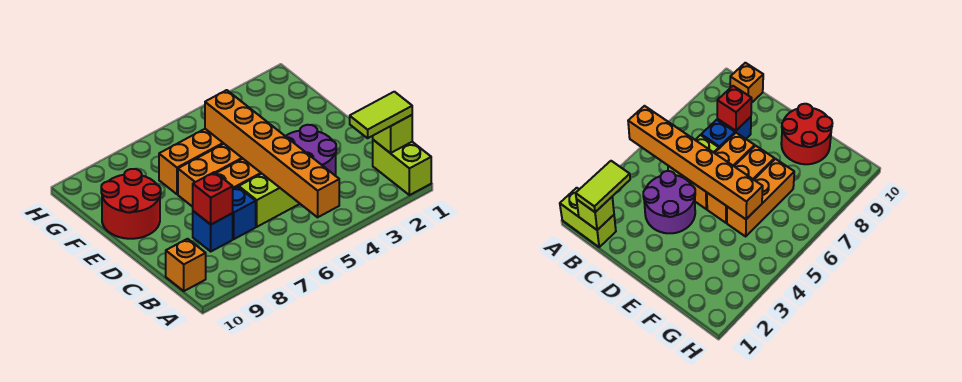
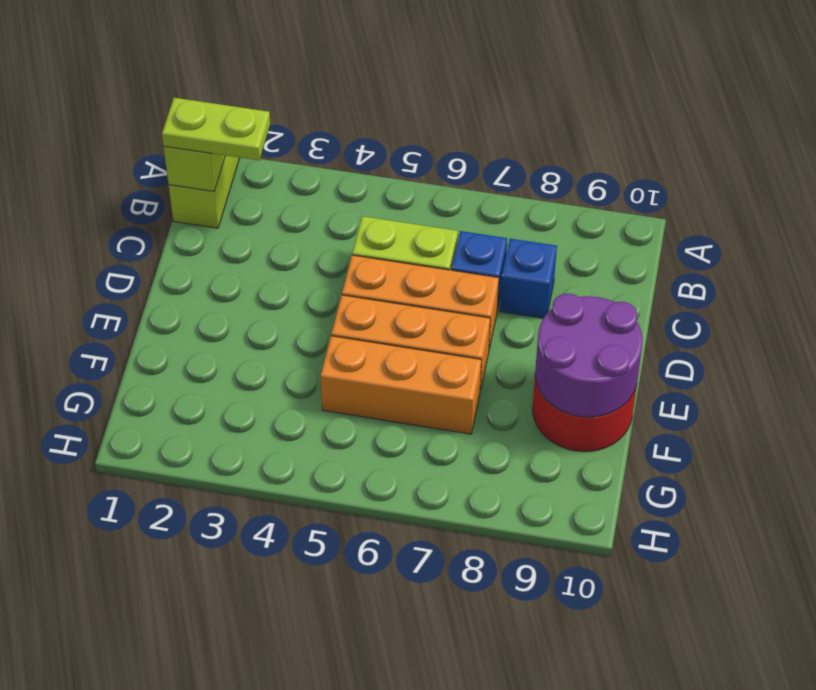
orange 1x6 brick [205,90,339,217] -> none
lime 1x2 tile [350,92,412,138] -> lime 1x2 plate [162,98,270,161]
orange 1x1 brick [166,239,206,291] -> none
purple 2x2 round brick [286,125,336,176] -> purple 2x2 round brick moved to [535,294,643,417]
red 1x1 brick [193,172,233,224] -> none

